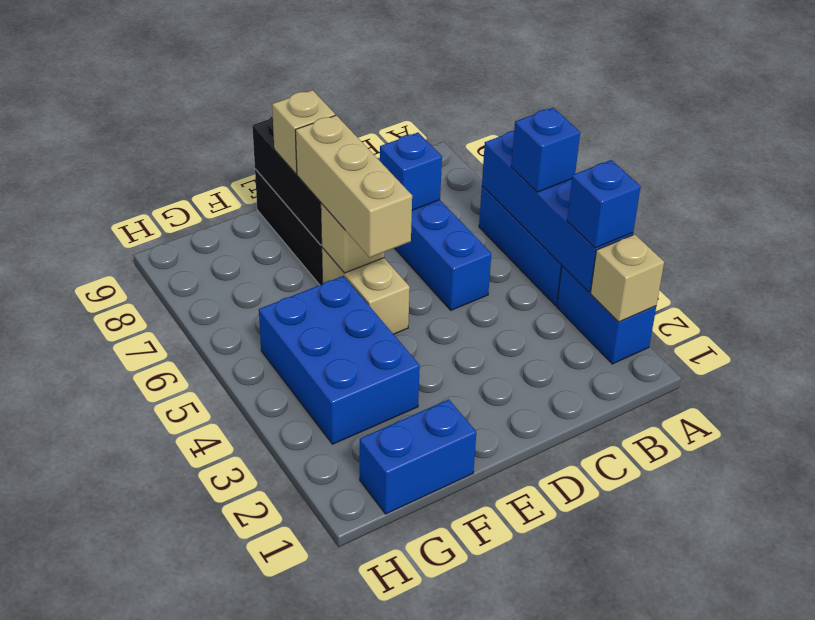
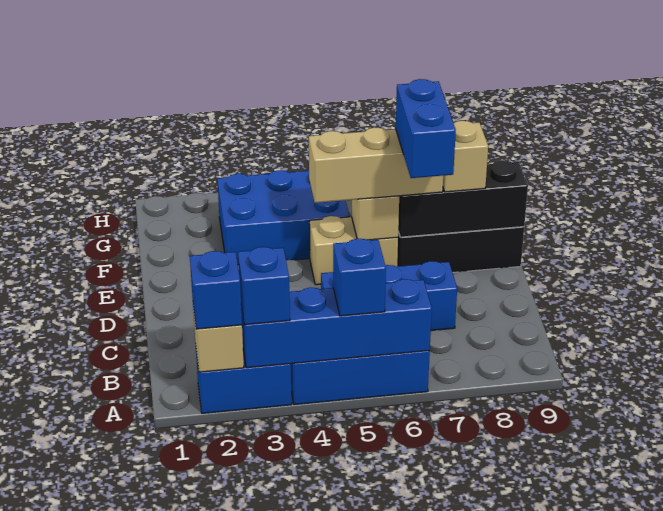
blue 1x1 brick [380,133,442,210] -> blue 1x1 brick moved to [190,251,242,329]
blue 1x2 brick [360,400,476,514] -> blue 1x2 brick moved to [396,79,456,178]

